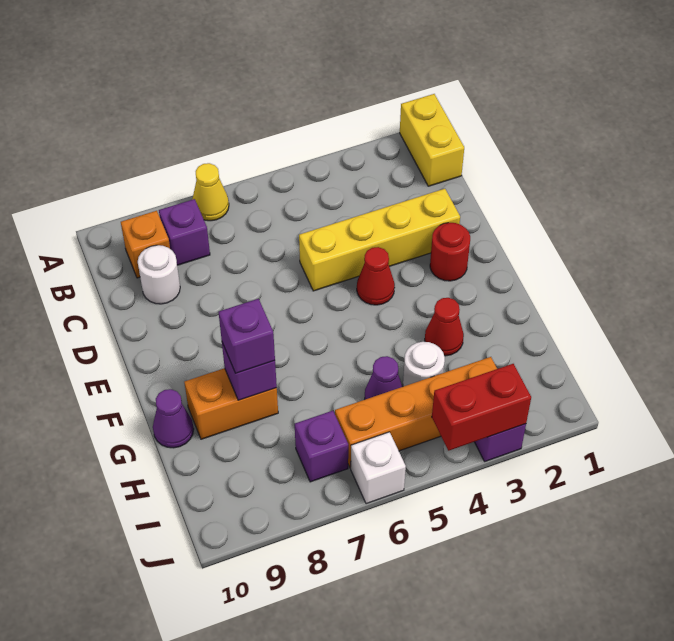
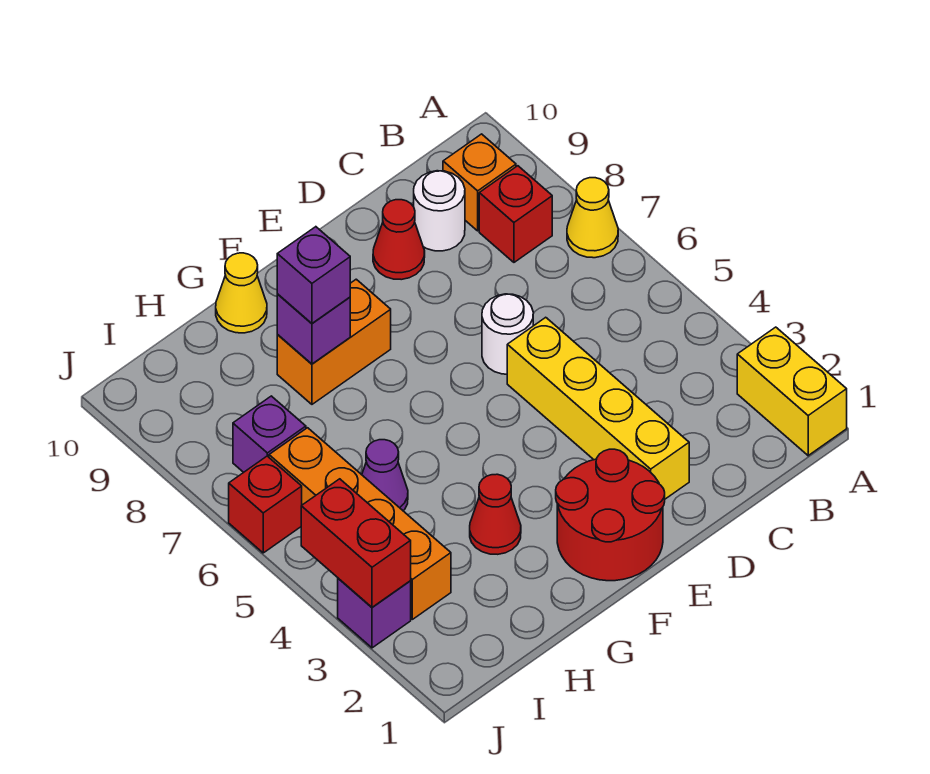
yellow 1x2 brick [400,94,464,186] -> yellow 1x2 brick turned to [737,327,847,456]
purple 1x1 brick [159,199,210,265] -> red 1x1 brick [479,166,552,262]
red 1x1 round brick [430,223,470,281] -> red 2x2 round brick [556,449,665,581]
red 1x1 cone [357,247,395,305] -> red 1x1 cone moved to [373,200,425,280]
orange 1x2 brick [184,368,278,439] -> orange 1x2 brick turned to [277,279,391,404]
purple 1x1 cone [153,389,194,448] -> yellow 1x1 cone [216,253,267,333]
white 1x1 round brick [403,342,445,387] -> white 1x1 round brick moved to [482,294,533,374]
white 1x1 brick [351,432,406,504] -> red 1x1 brick [229,456,302,553]

